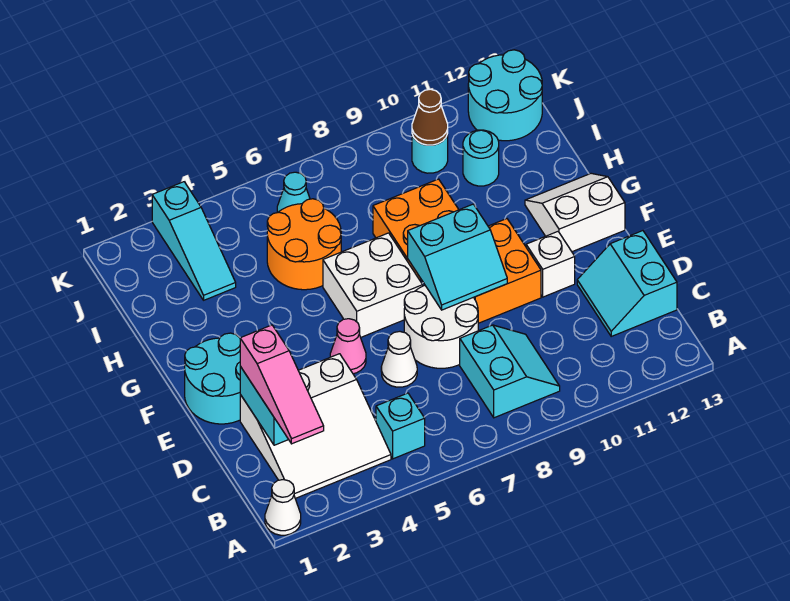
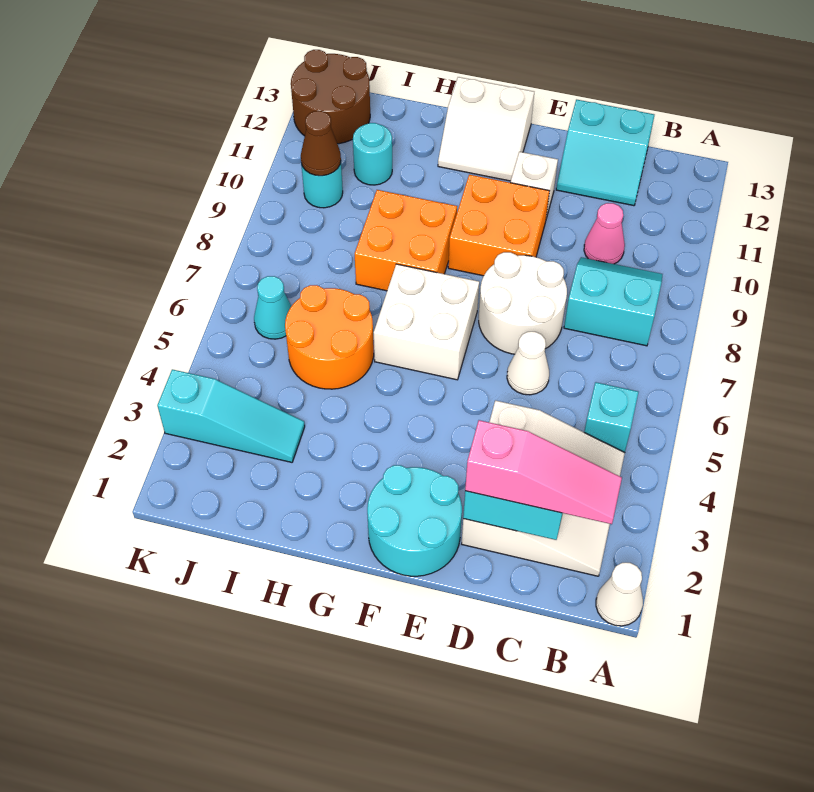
pink 1x1 cone [330,319,366,374] -> pink 1x1 cone moved to [584,203,625,264]
cyan 2x2 slope [408,204,507,310] -> none
white 2x2 slope [525,173,625,252] -> white 2x2 slope turned to [438,77,534,181]
cyan 2x2 round brick [468,50,542,141] -> brown 2x2 round brick [291,50,370,144]

